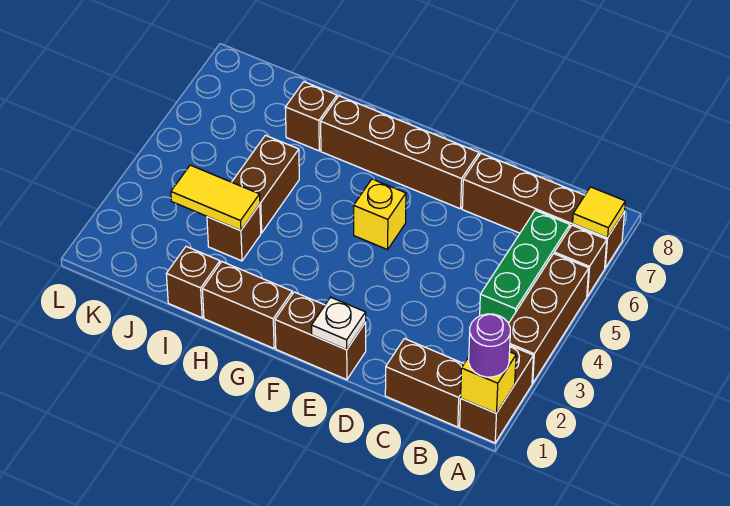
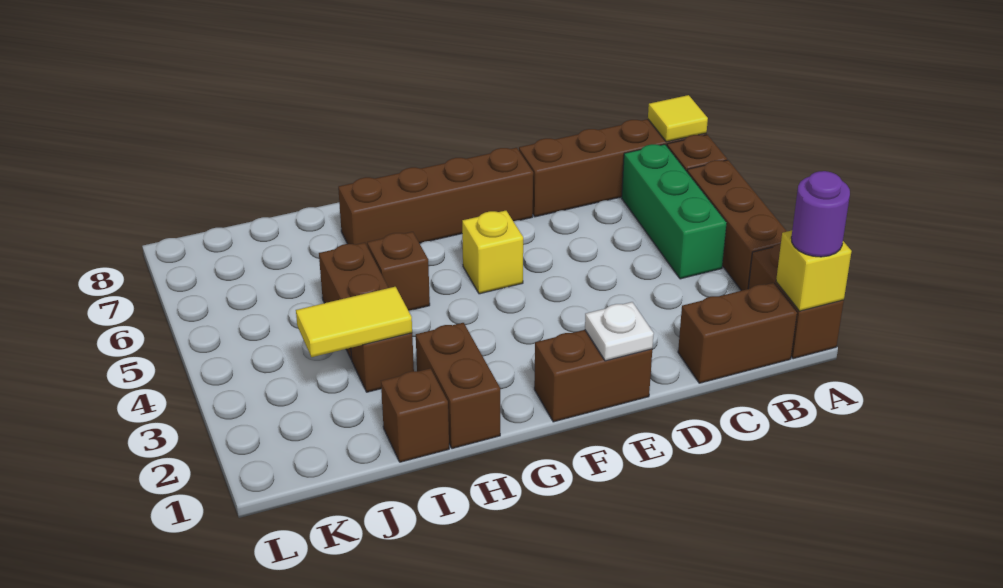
brown 1x2 brick [202,262,292,348] -> brown 1x2 brick turned to [416,323,500,449]
brown 1x1 brick [285,82,337,151] -> brown 1x1 brick moved to [367,232,430,311]

